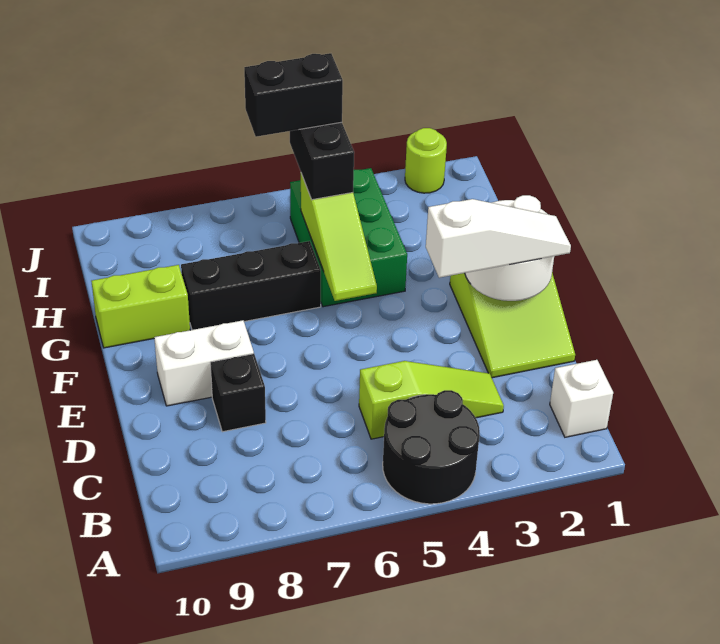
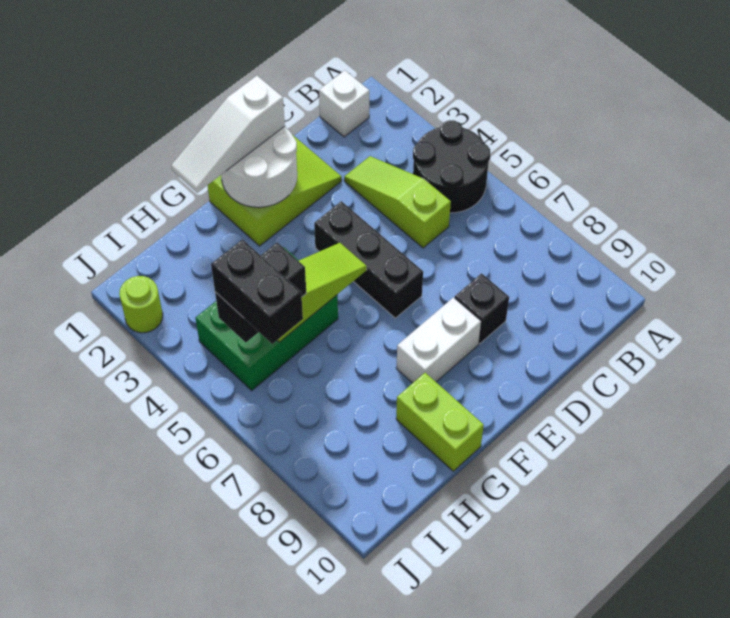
white 1x3 slope [426,199,571,278] -> white 1x3 slope turned to [171,76,285,193]
white 1x2 brick [154,320,254,406] -> white 1x2 brick turned to [396,297,481,383]
black 1x3 brick [181,241,321,330] -> black 1x3 brick moved to [314,201,423,318]

